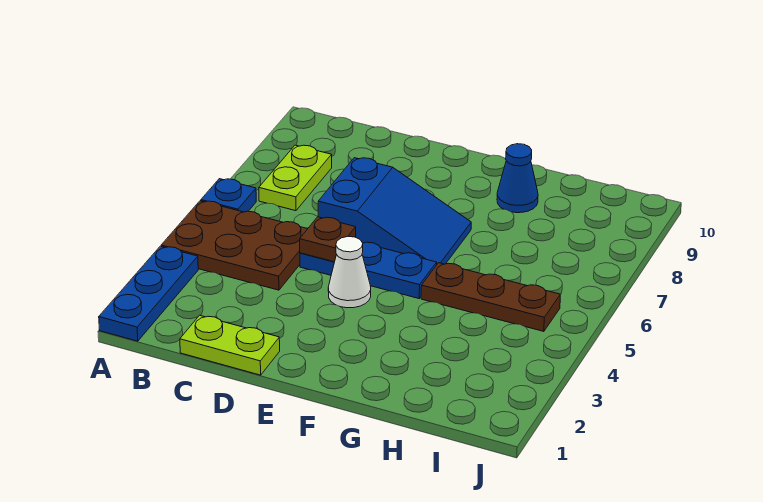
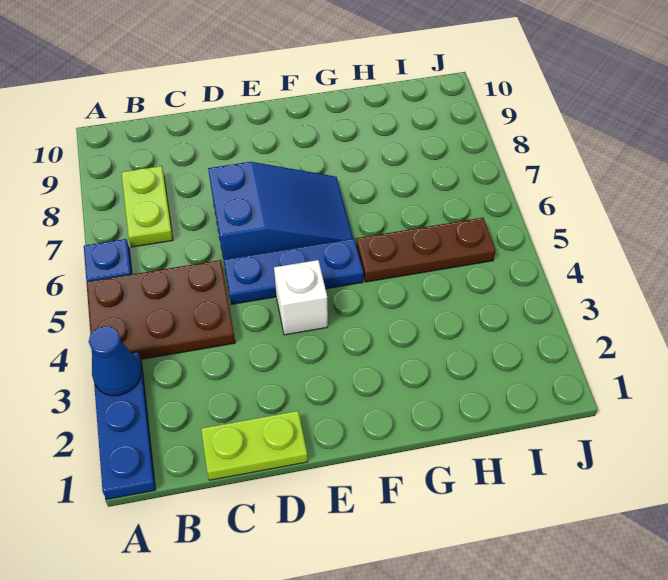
brown 1x1 plate [300,217,356,262] -> none
white 1x1 cone [328,236,371,308] -> white 1x1 brick [274,260,328,335]
blue 1x1 cone [497,144,538,213] -> blue 1x1 cone moved to [89,326,141,396]

